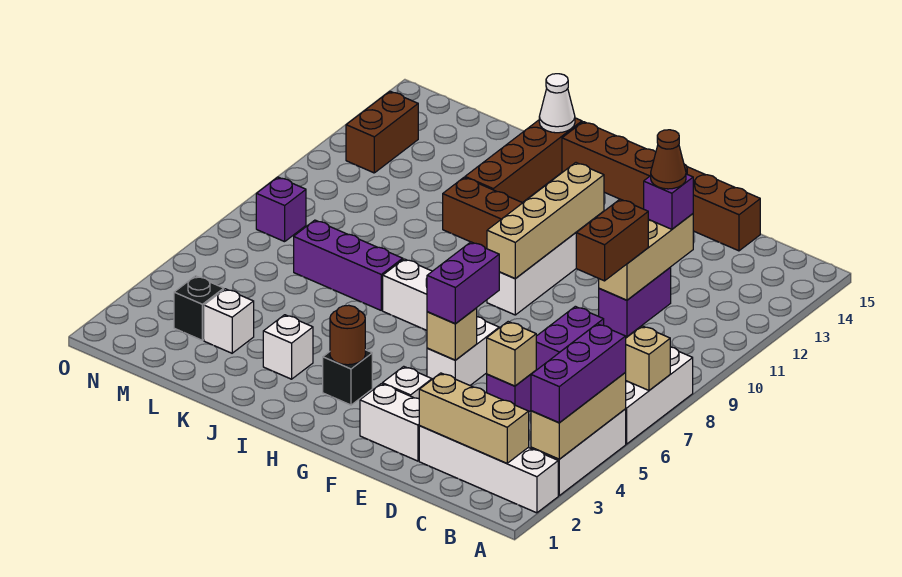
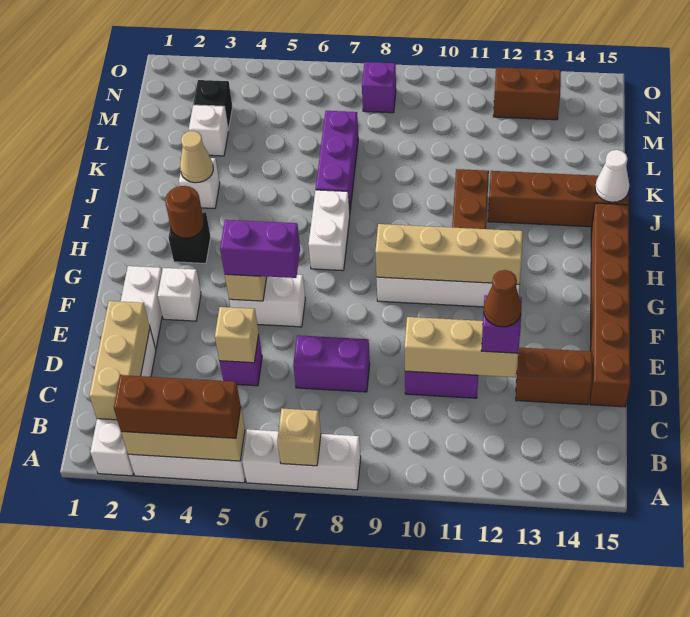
purple 1x3 brick [531,324,626,422] -> brown 1x3 brick [114,375,241,438]
brown 1x2 brick [576,199,648,281] -> brown 1x2 brick moved to [516,347,592,405]
none -> tan 1x1 cone [180,131,213,183]

